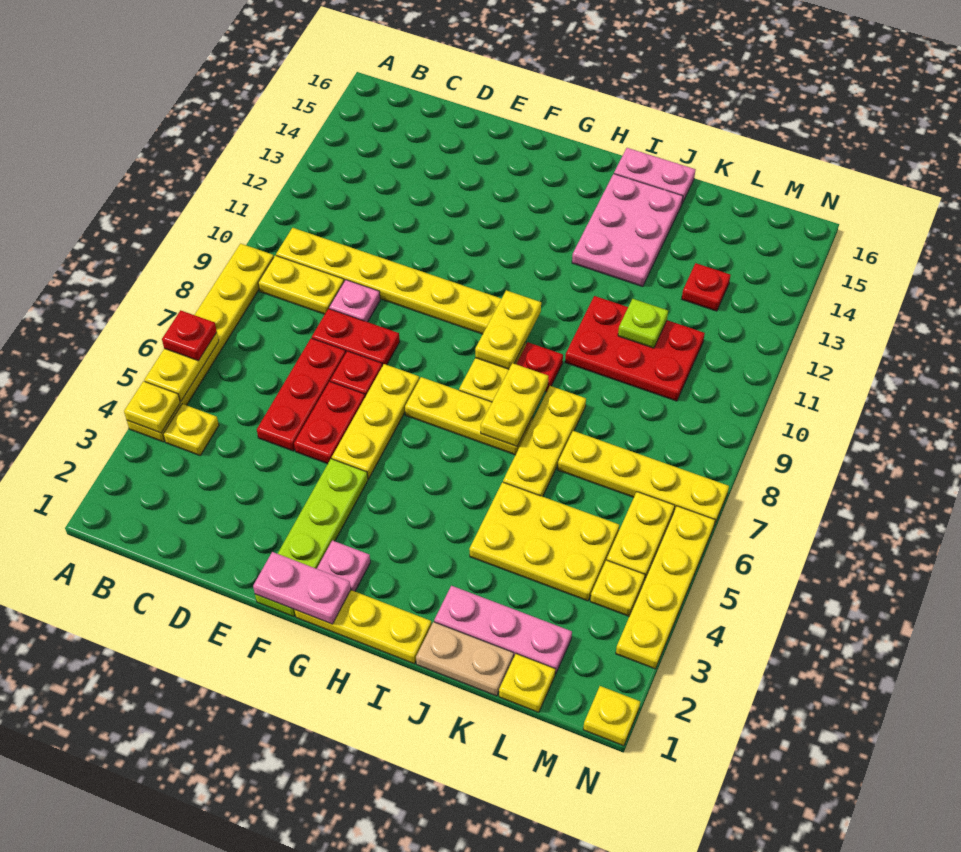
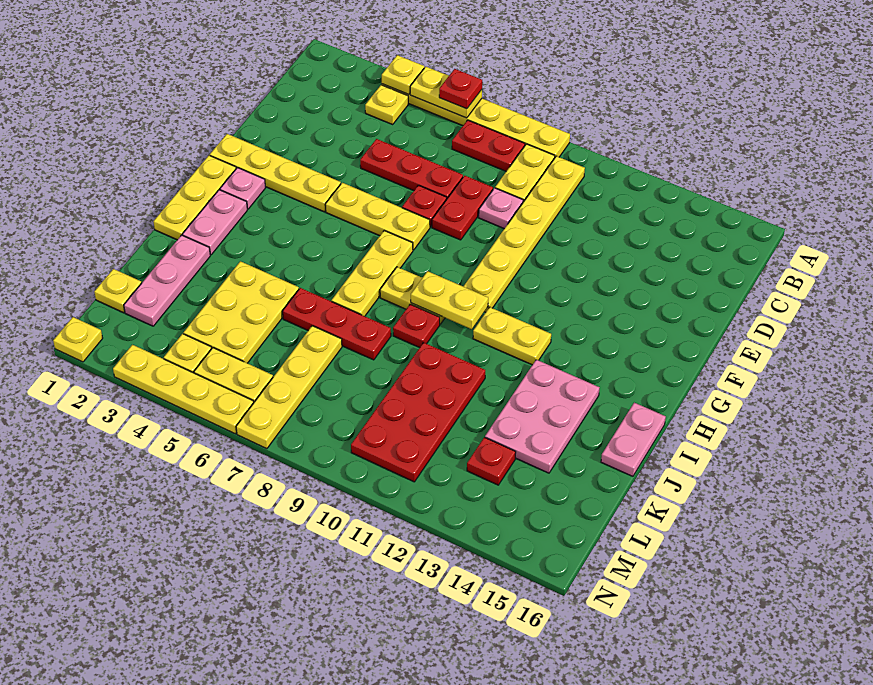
red 1x2 plate [294,382,365,464] -> red 1x2 plate moved to [452,120,525,171]
lime 1x4 plate [255,459,368,617] -> yellow 1x4 plate [210,134,341,212]
pink 1x2 plate [253,552,351,624] -> pink 1x2 plate moved to [182,190,247,255]
yellow 1x2 plate [481,363,548,446] -> yellow 1x2 plate moved to [473,307,551,365]
pink 2x3 plate [572,174,683,287] -> pink 2x3 plate turned to [485,360,599,473]
tan 1x2 plate [416,622,514,696] -> none
yellow 1x3 plate [503,386,586,497] -> red 1x3 plate [283,288,391,360]
red 2x3 plate [565,296,705,401] -> red 2x4 plate [351,343,485,482]
lime 1x1 plate [618,299,668,348] -> none

